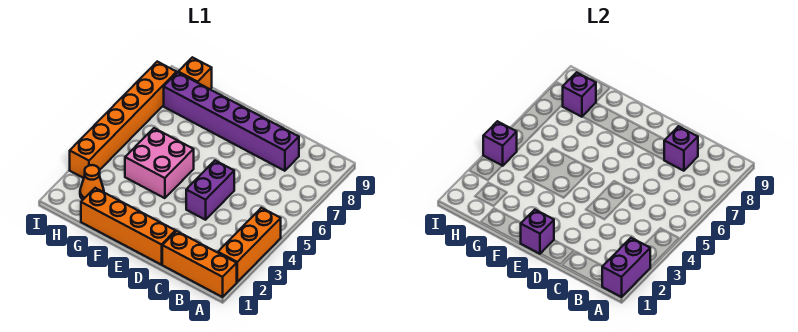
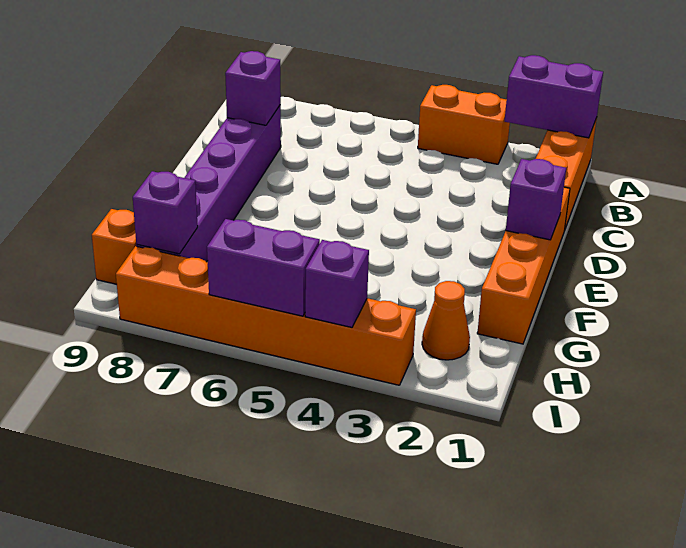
orange 1x3 brick [218,208,281,282] -> orange 1x2 brick [418,85,510,164]
purple 1x2 brick [186,161,234,220] -> purple 1x2 brick moved to [207,219,320,316]
pink 2x2 brick [125,128,194,198] -> none

